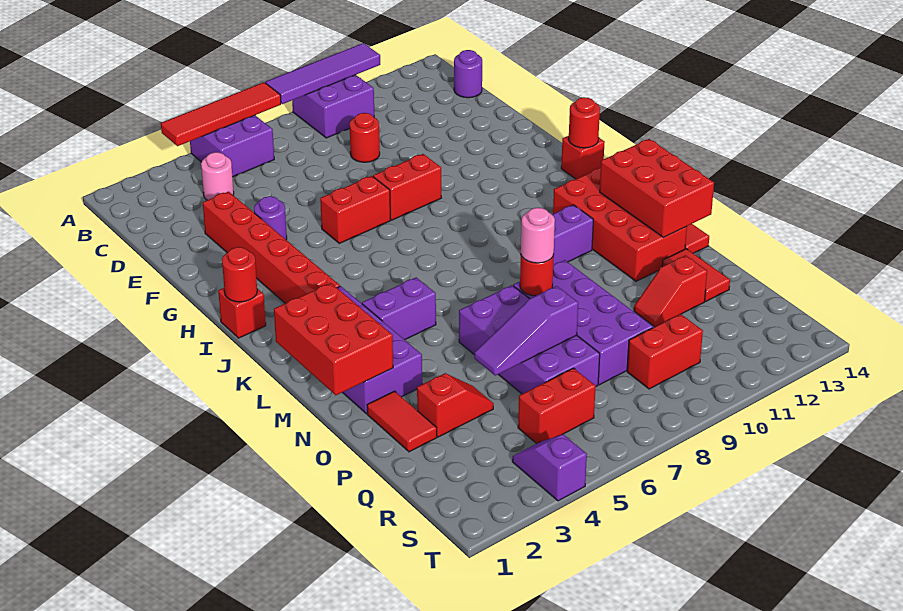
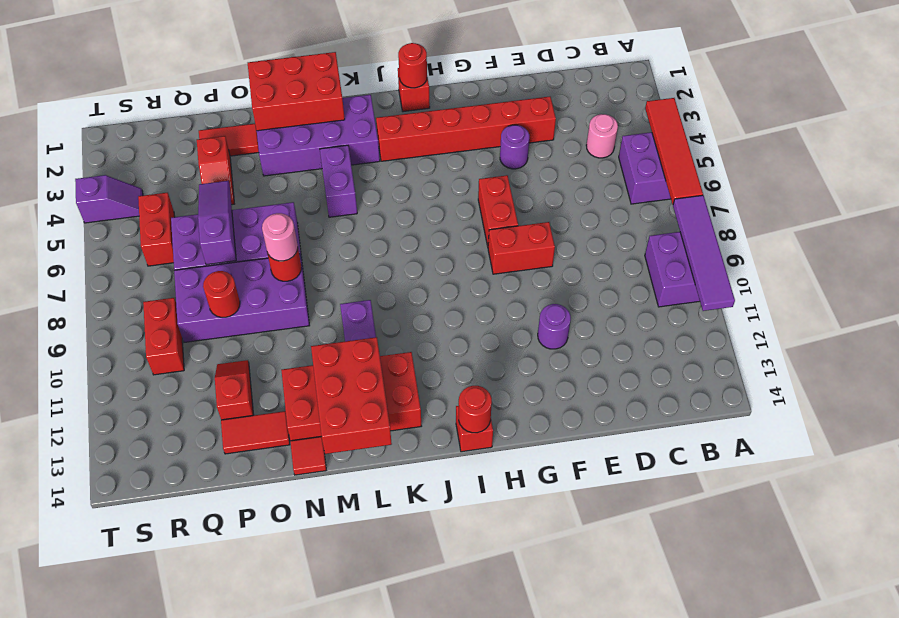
purple 1x1 round brick [454,50,482,98] -> purple 1x1 round brick moved to [538,304,571,349]
red 1x1 round brick [350,113,380,162] -> red 1x1 round brick moved to [203,271,240,317]
red 1x2 brick [373,154,441,220] -> red 1x2 brick turned to [488,222,555,274]
red 2x3 brick [600,139,714,238] -> red 2x3 brick turned to [311,337,392,454]

